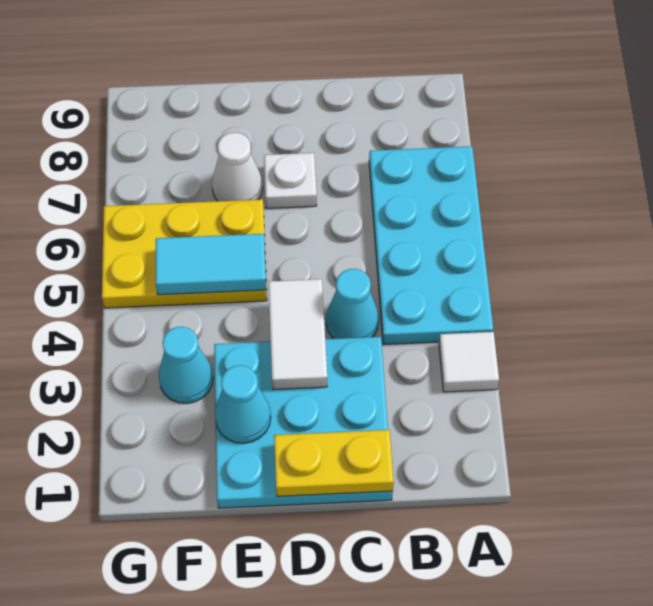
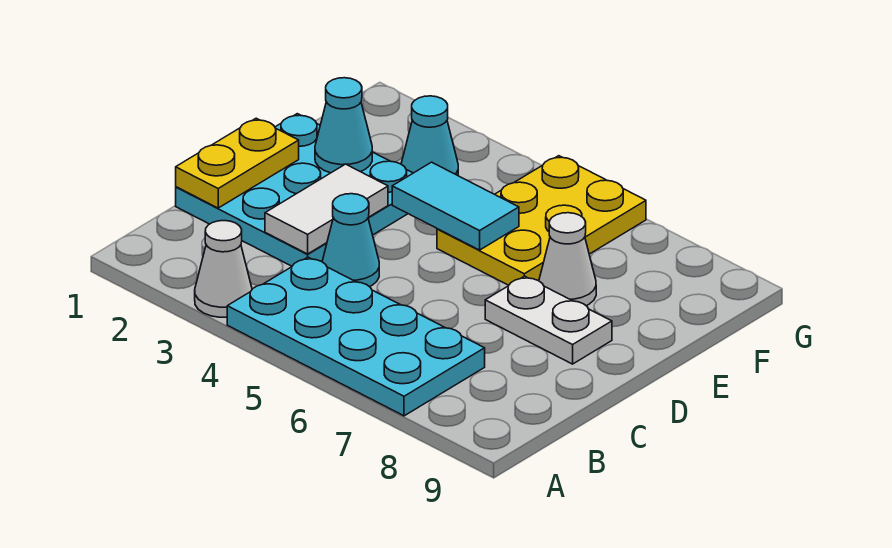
white 1x1 tile [439,332,499,392] -> white 1x1 cone [195,221,252,317]
white 1x2 tile [268,279,327,390] -> white 1x2 tile turned to [265,164,388,254]
white 1x1 plate [264,153,317,208] -> white 1x2 plate [485,276,612,364]
cyan 1x2 tile [156,234,266,295] -> cyan 1x2 tile turned to [392,162,519,250]

